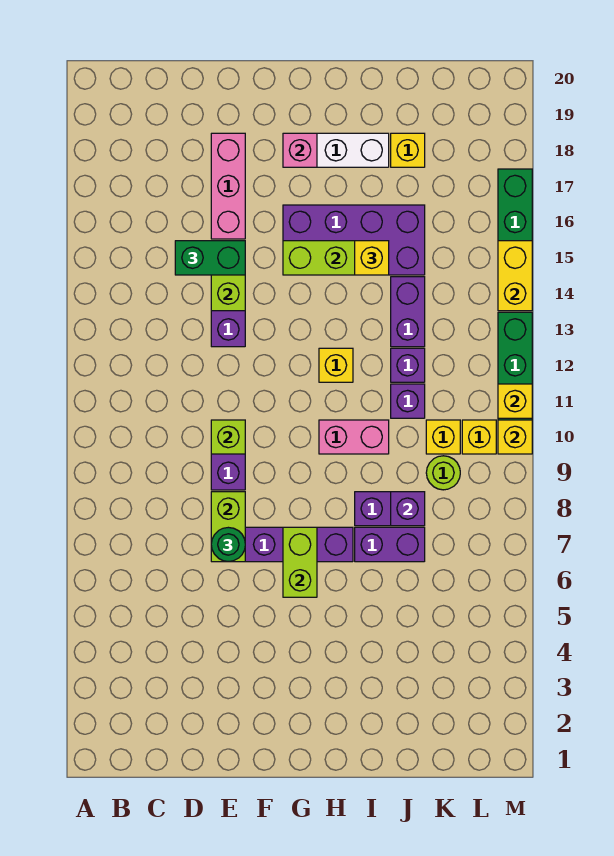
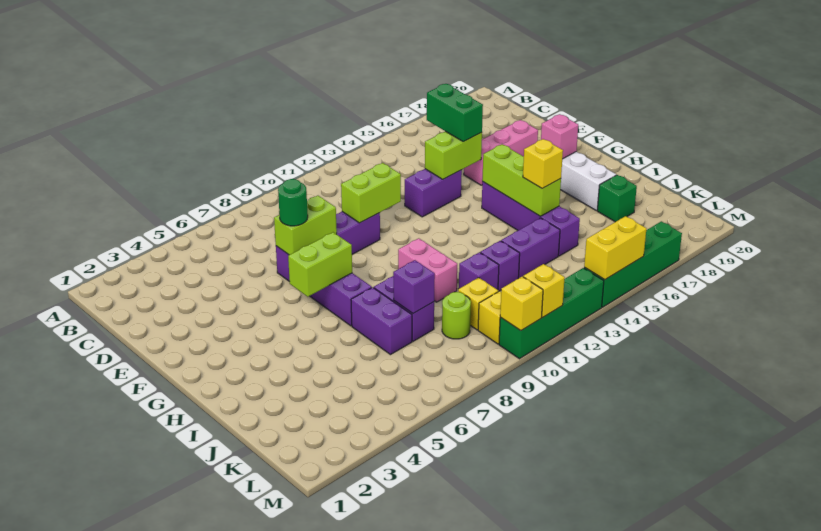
lime 1x1 brick [211,420,245,454] -> lime 1x2 brick [341,163,401,223]
purple 2x4 brick [283,205,425,275] -> purple 1x4 brick [482,182,580,256]
yellow 1x1 brick [319,348,353,382] -> none
yellow 1x1 brick [391,133,425,167] -> green 1x1 brick [597,175,637,222]

